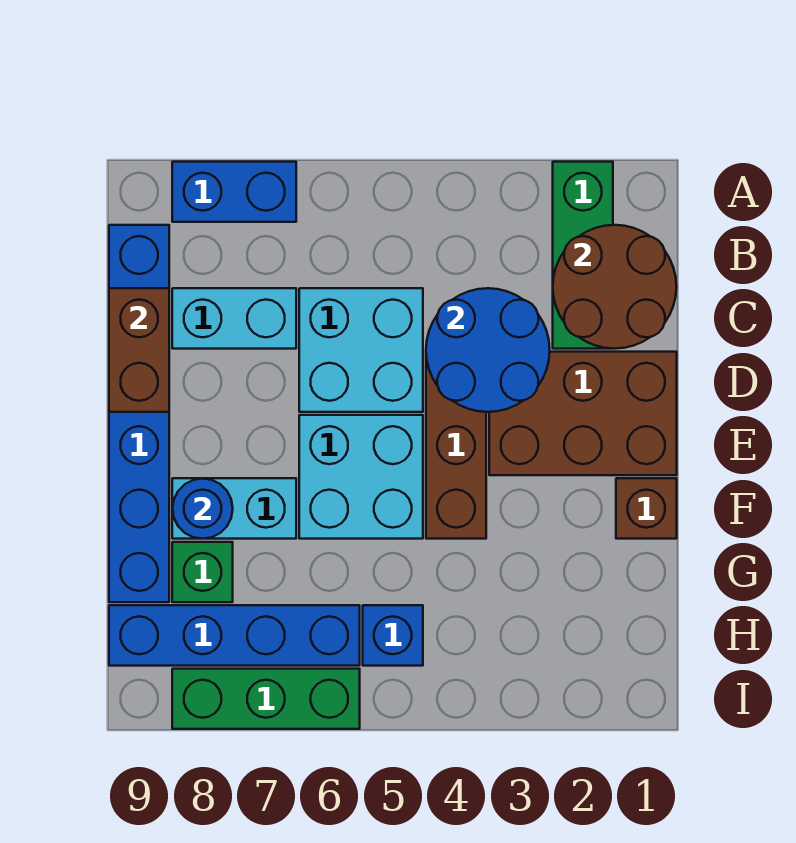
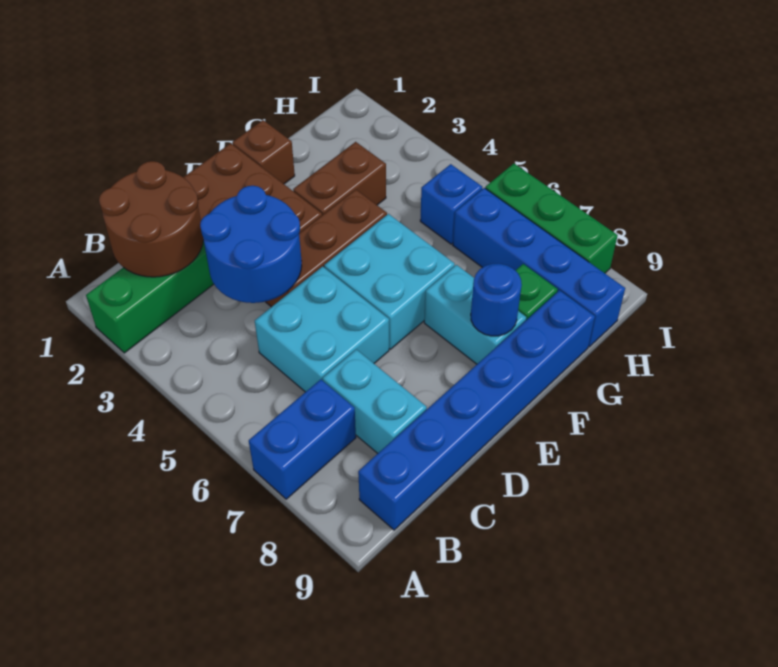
blue 1x2 brick [172,162,296,222] -> blue 1x2 brick turned to [249,379,356,499]
brown 1x2 brick [109,288,169,412] -> brown 1x2 brick moved to [293,142,386,215]

